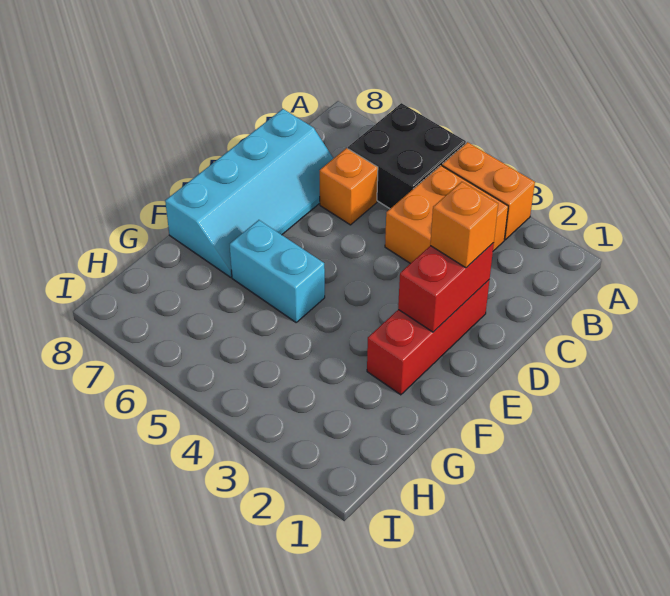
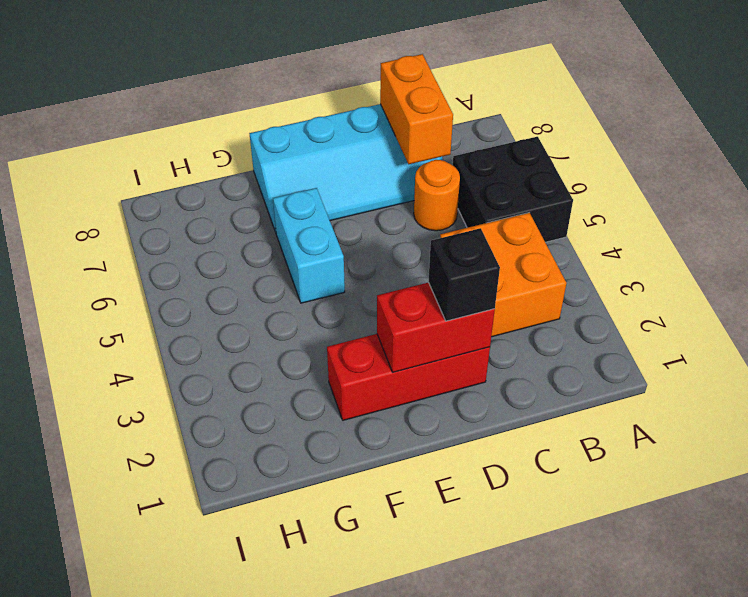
orange 1x2 brick [442,142,535,240] -> orange 1x2 brick moved to [380,54,453,164]
orange 1x1 brick [320,148,378,225] -> orange 1x1 round brick [414,160,460,231]
orange 1x1 brick [430,182,498,268] -> black 1x1 brick [428,228,500,321]

